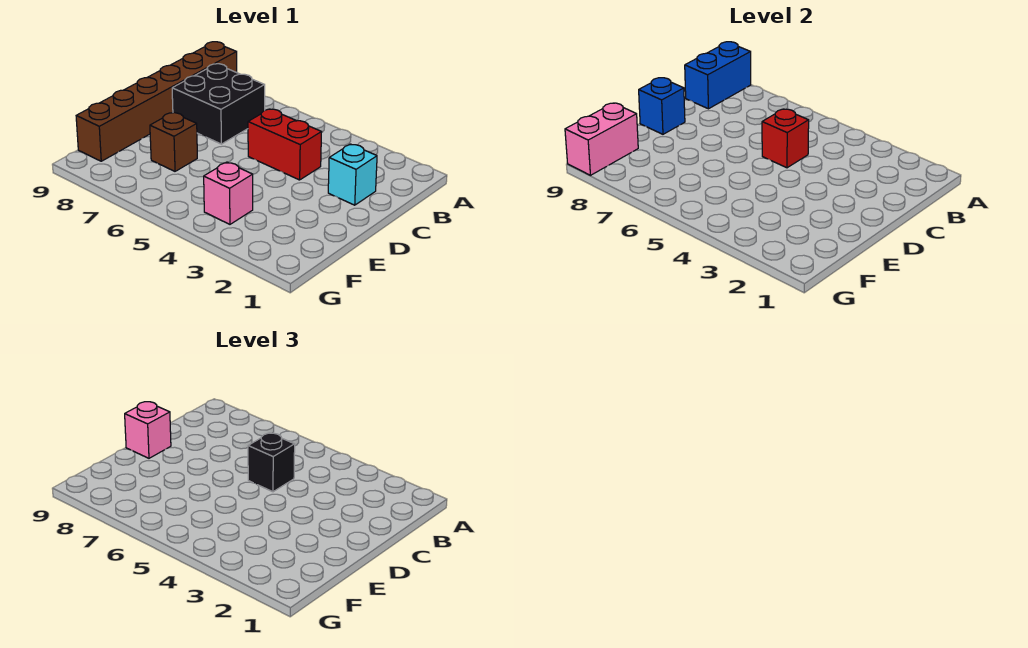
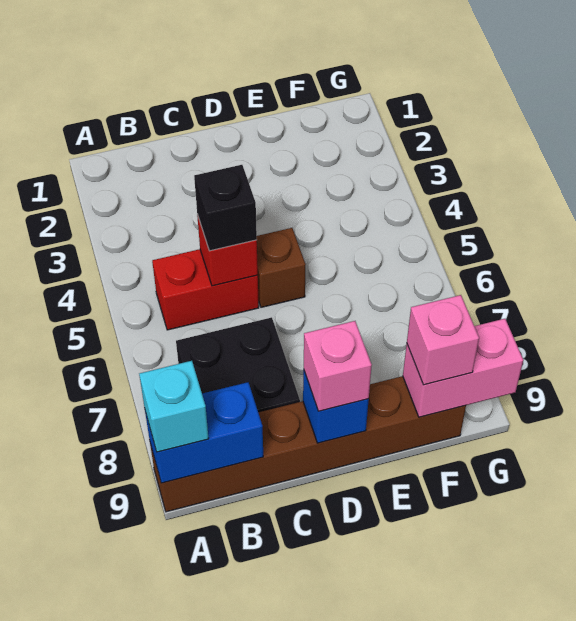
cyan 1x1 brick [328,144,377,205] -> cyan 1x1 brick moved to [139,361,209,452]
red 1x2 brick [248,109,322,180] -> red 1x2 brick turned to [152,249,259,330]
brown 1x1 brick [150,113,197,171] -> brown 1x1 brick moved to [257,228,306,307]
pink 1x1 brick [204,162,253,224] -> pink 1x1 brick moved to [407,295,479,385]

